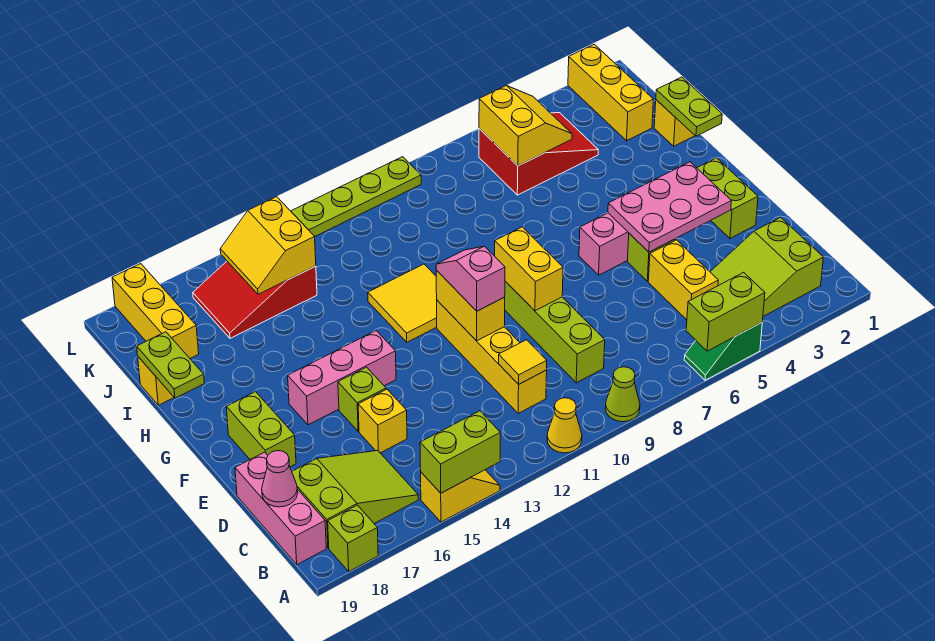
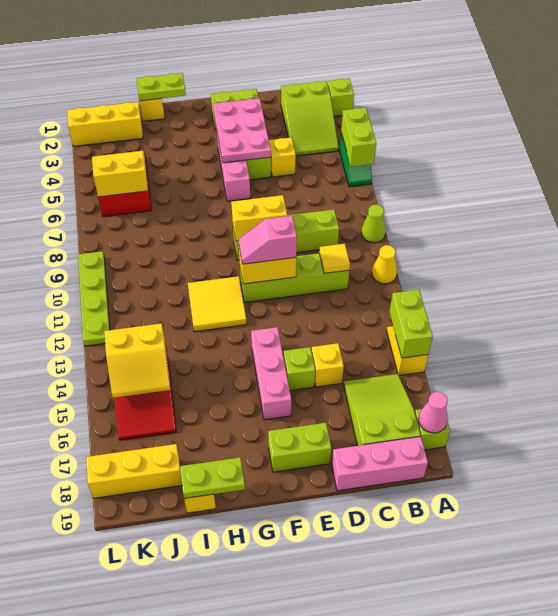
none -> lime 1x1 brick [327,78,354,116]
yellow 1x2 brick [648,240,718,320] -> yellow 1x1 brick [269,137,296,177]
yellow 1x4 brick [437,300,547,413] -> lime 1x4 brick [240,253,349,302]
pink 1x1 cone [262,451,298,507] -> pink 1x1 cone moved to [418,392,448,433]

